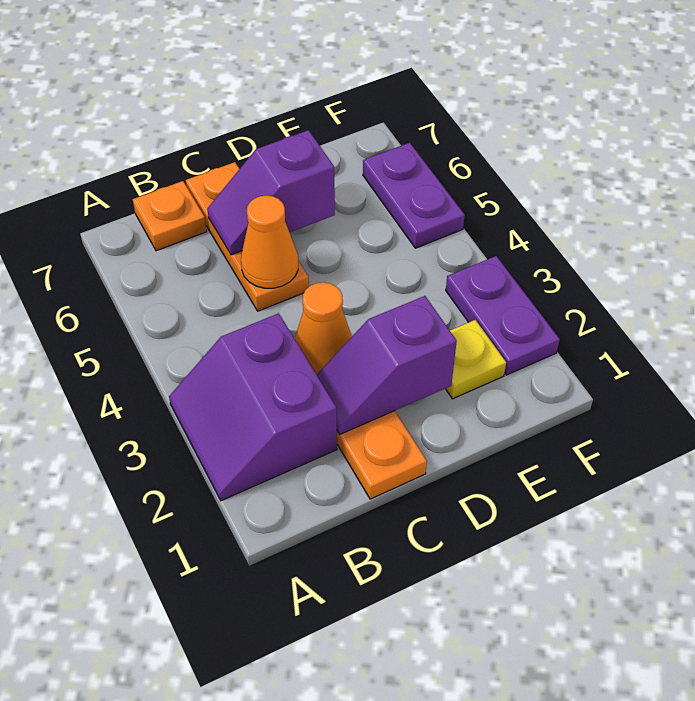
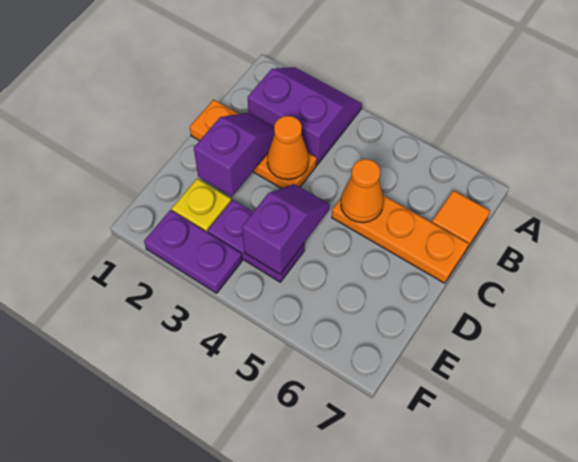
orange 1x1 plate [133,181,207,251] -> orange 1x1 tile [432,190,490,249]
purple 1x2 slope [207,130,335,255] -> purple 1x2 slope moved to [242,184,330,274]
purple 1x2 plate [363,143,465,248] -> purple 1x2 plate moved to [208,200,305,282]

